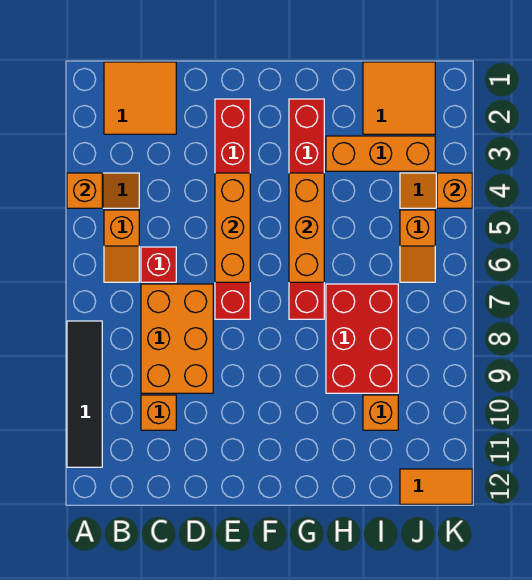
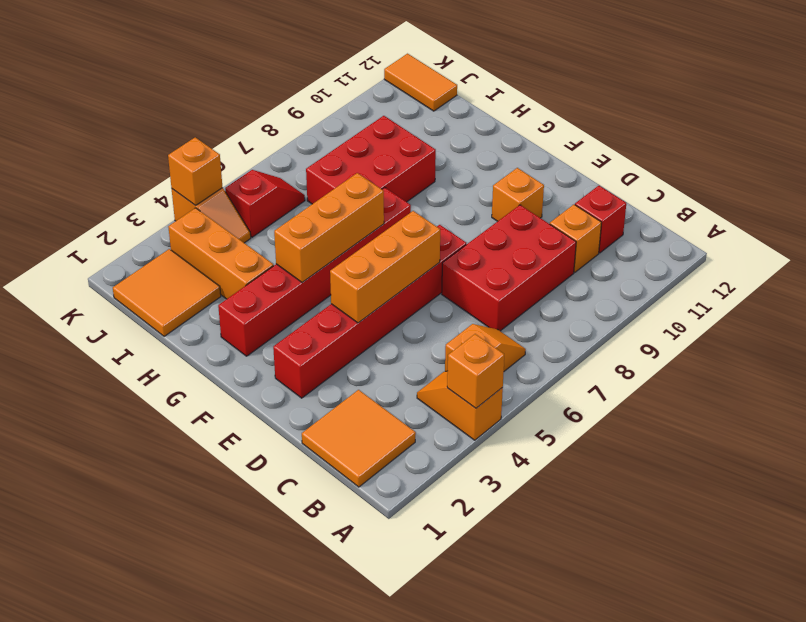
black 1x4 tile [67,321,102,467] -> none
red 1x1 brick [141,247,176,282] -> red 1x1 brick moved to [575,186,626,253]
orange 2x3 brick [141,284,213,393] -> red 2x3 brick [442,205,576,331]
orange 1x1 brick [363,395,398,430] -> orange 1x1 brick moved to [492,168,544,221]
orange 1x2 slope [400,210,435,282] -> red 1x2 slope [225,170,305,237]

